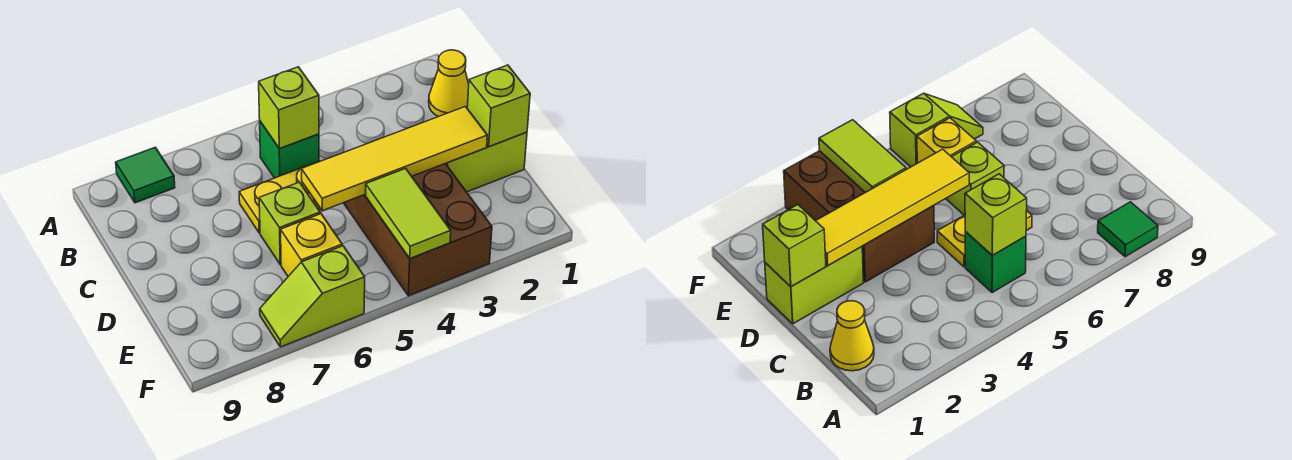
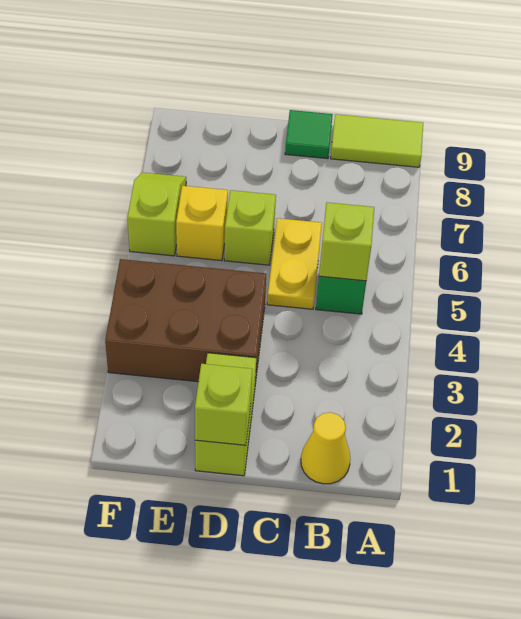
green 1x1 tile [116,147,175,203] -> green 1x1 tile moved to [285,110,333,159]
yellow 1x4 tile [302,107,487,211] -> none
lime 1x2 tile [366,168,451,259] -> lime 1x2 tile moved to [331,114,423,167]

